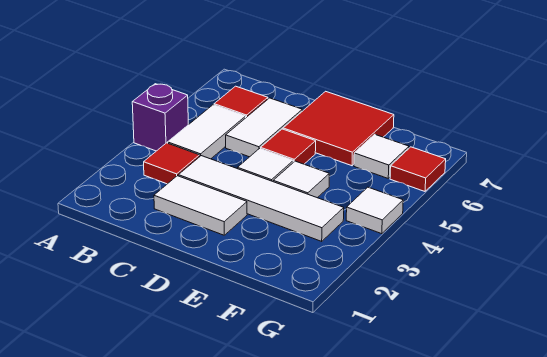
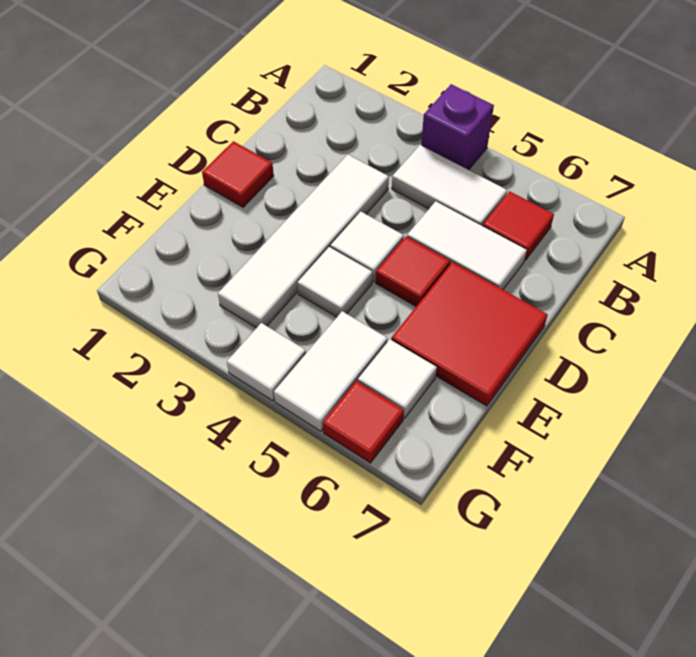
red 1x1 tile [144,143,200,184] -> red 1x1 tile moved to [202,141,274,207]
white 1x2 tile [154,176,247,235] -> white 1x2 tile moved to [274,311,388,431]

